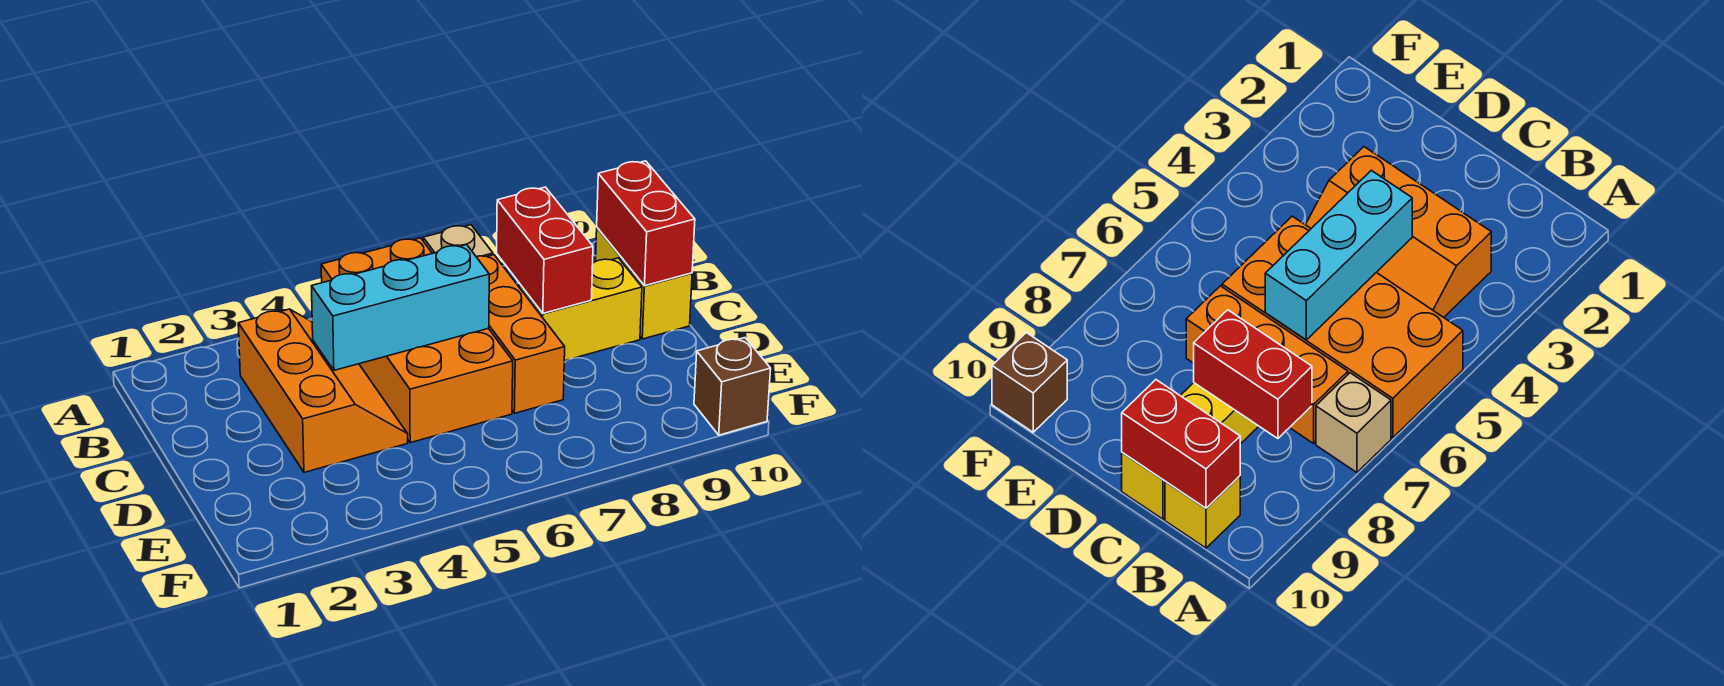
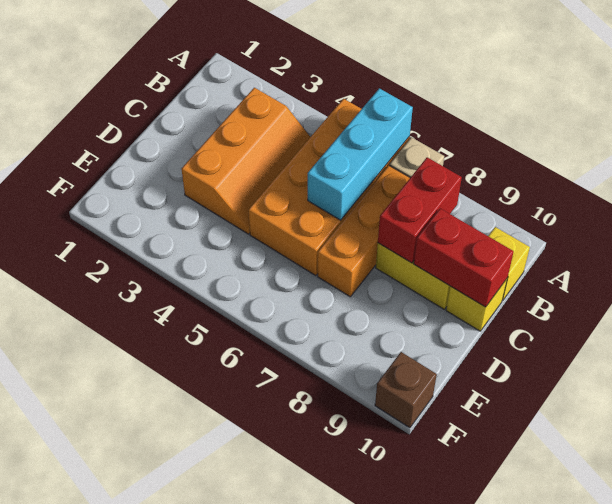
red 1x2 brick [597,161,695,286] -> red 1x2 brick turned to [414,209,514,307]
cyan 1x3 brick [312,245,489,370] -> cyan 1x3 brick turned to [308,88,413,220]

